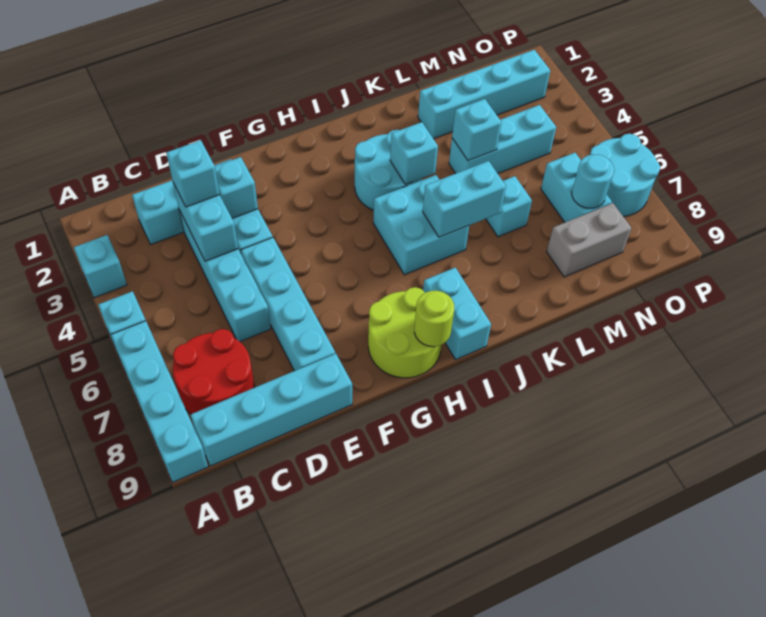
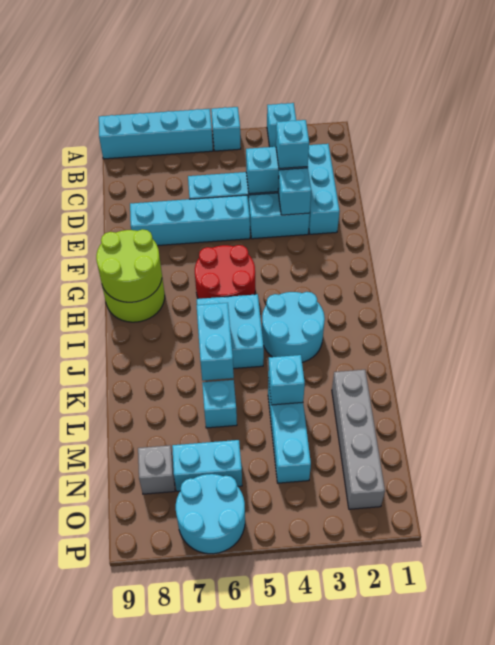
red 2x2 round brick [173,329,254,414] -> red 2x2 round brick moved to [195,245,255,299]
cyan 1x4 brick [190,354,352,466] -> none
lime 1x1 round brick [414,291,454,347] -> lime 2x2 round brick [96,229,162,302]
cyan 1x2 brick [423,267,491,360] -> none
cyan 1x1 brick [390,122,438,185] -> none
cyan 1x4 brick [418,50,550,139] -> grey 1x4 brick [332,370,385,509]
grey 1x2 brick [547,203,631,277] -> grey 1x1 brick [138,445,175,494]
cyan 1x1 round brick [572,155,614,208] -> none

